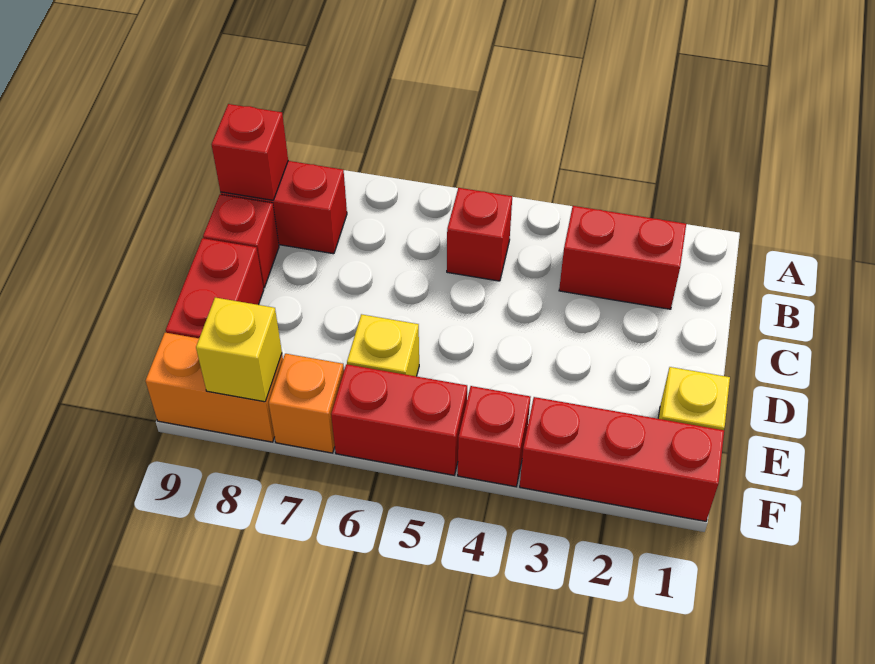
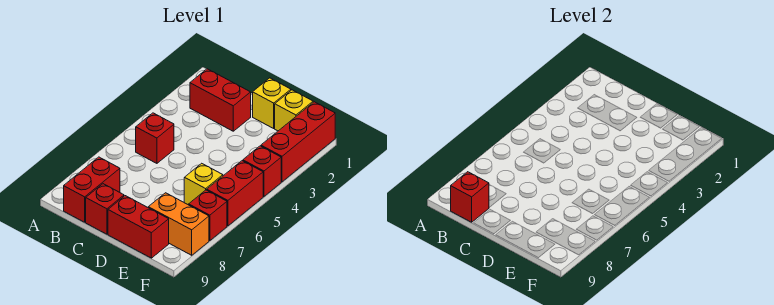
red 1x2 brick [559,206,686,309] -> red 1x2 brick turned to [190,69,251,131]
orange 1x1 brick [269,354,344,453] -> red 1x1 brick [189,190,227,241]
orange 1x2 brick [146,333,283,442] -> orange 1x2 brick turned to [148,193,209,255]
yellow 1x1 brick [196,298,282,402] -> yellow 1x1 brick moved to [253,78,291,128]

